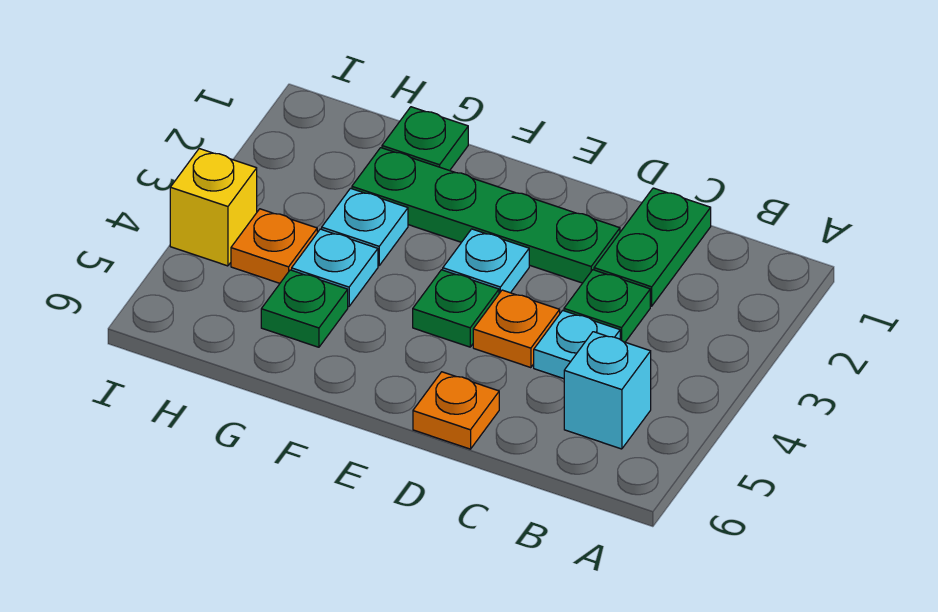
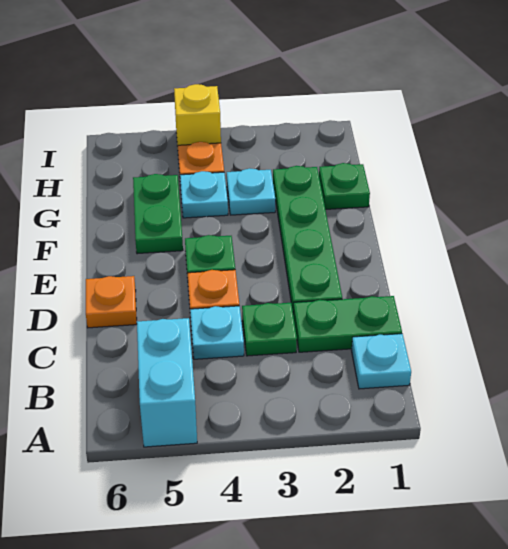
cyan 1x1 brick [564,332,651,449] -> cyan 1x2 brick [137,318,197,447]
cyan 1x1 plate [443,229,529,293] -> cyan 1x1 plate moved to [351,334,411,389]
green 1x1 plate [261,270,348,347] -> green 1x2 plate [133,174,183,254]

